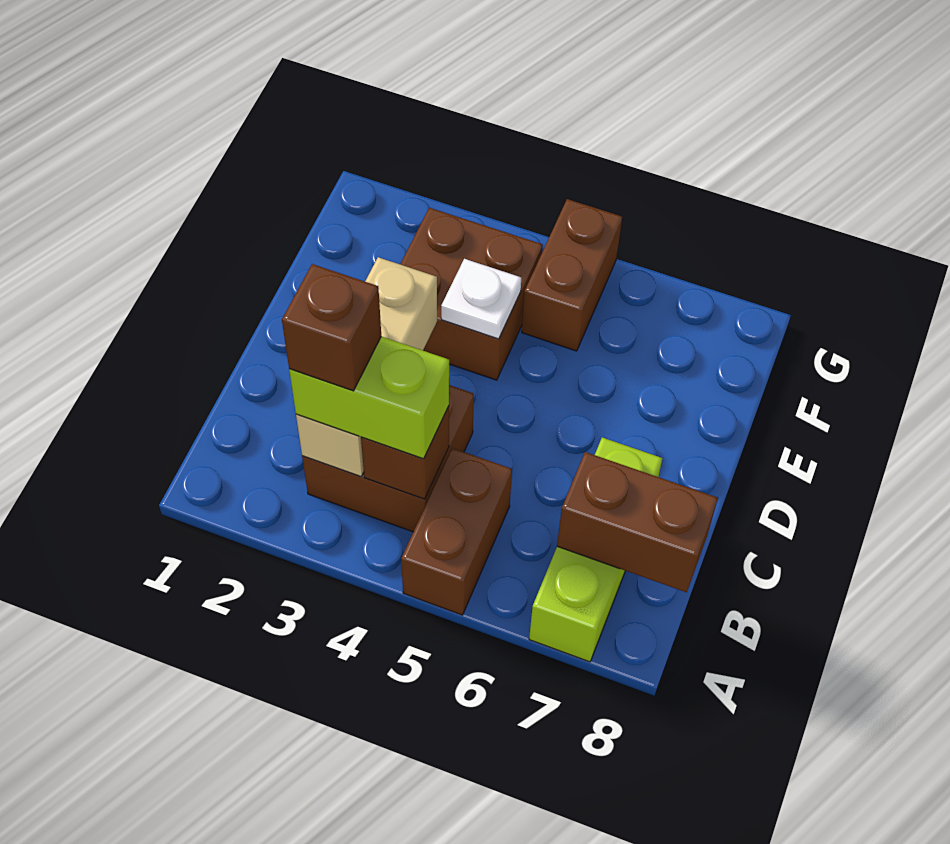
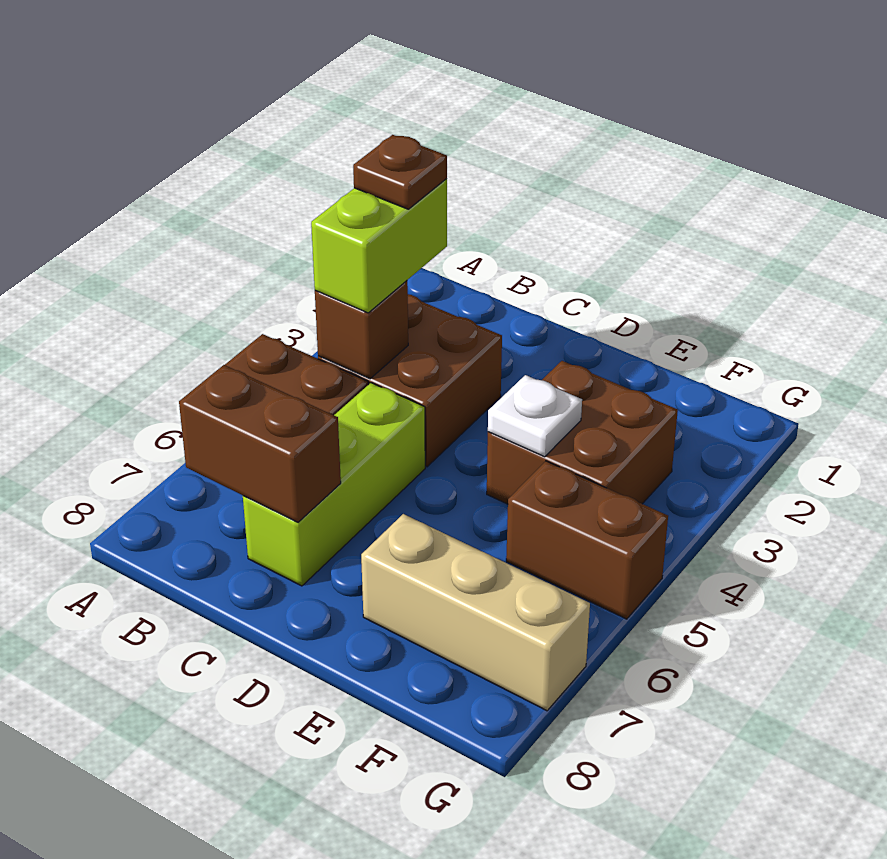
lime 1x3 brick [529,437,662,662] -> lime 1x3 brick turned to [243,383,425,586]
tan 1x3 brick [296,257,437,477] -> tan 1x3 brick moved to [361,514,590,711]
brown 1x1 brick [282,264,381,391] -> brown 1x1 plate [353,135,447,209]
brown 1x2 brick [557,452,718,592] -> brown 1x2 brick turned to [179,365,341,522]

